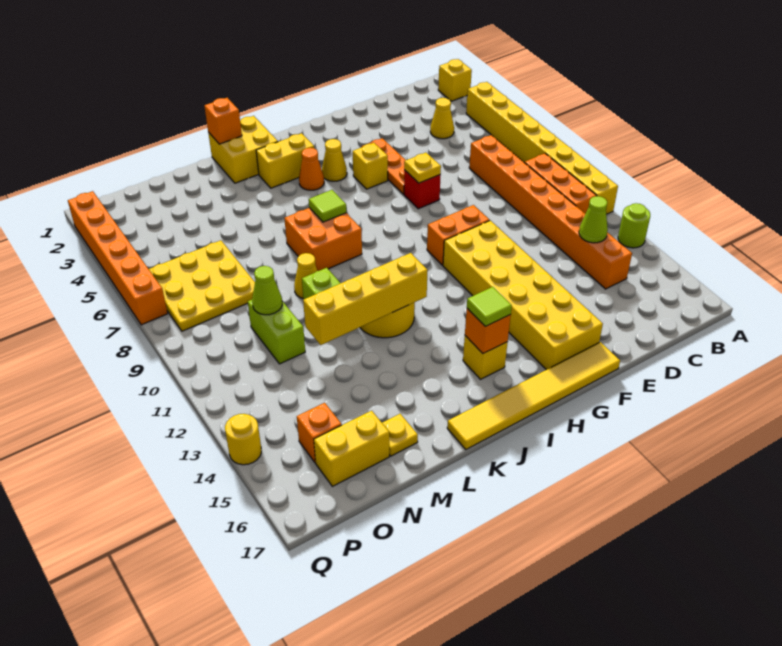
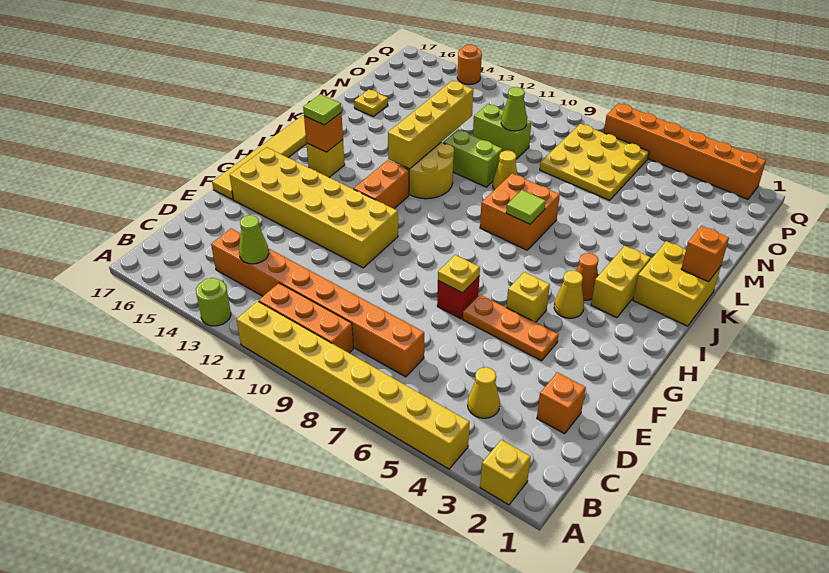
orange 1x2 brick [427,205,490,265] -> orange 1x2 brick moved to [354,160,409,209]
yellow 1x2 brick [314,411,389,486] -> none
orange 1x1 brick [297,403,342,463] -> orange 1x1 brick moved to [537,372,586,434]
yellow 1x1 round brick [225,414,261,465] -> orange 1x1 round brick [457,45,482,85]

